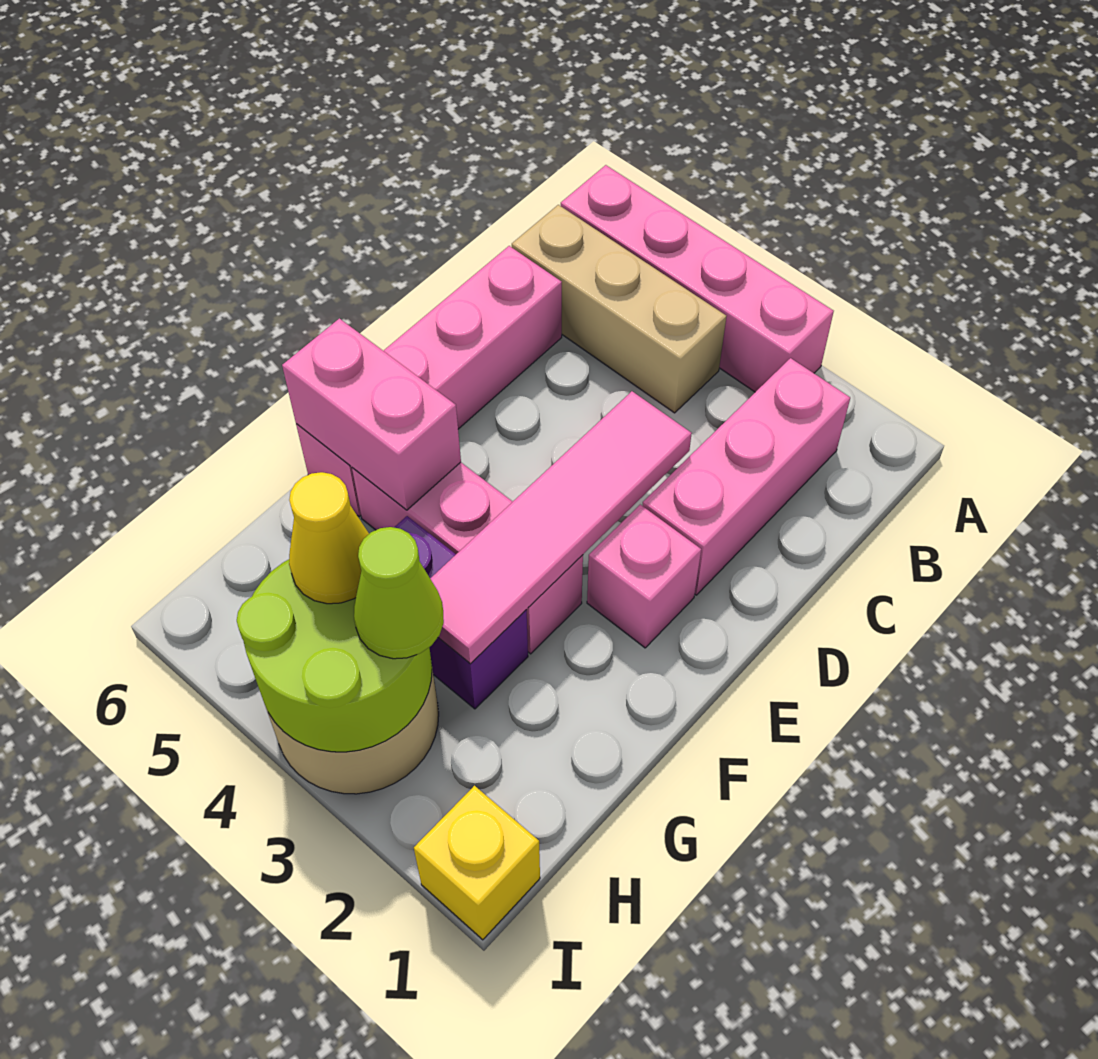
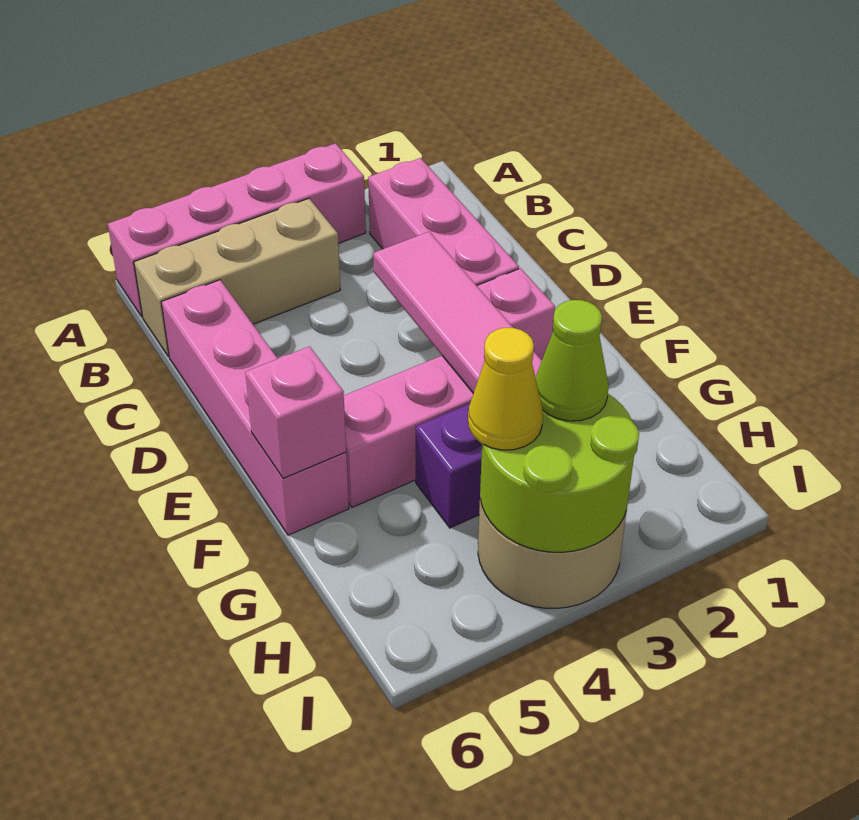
pink 1x2 brick [282,318,461,510] -> pink 1x1 brick [245,346,346,478]
yellow 1x1 brick [414,786,540,940] -> none

